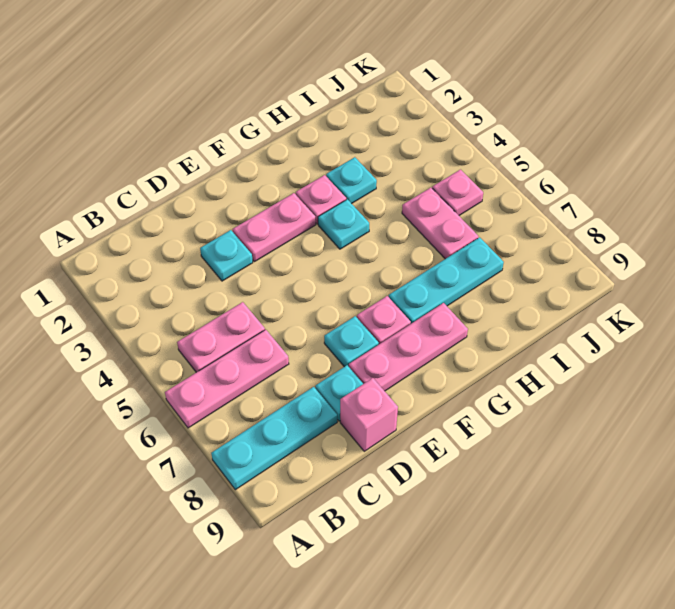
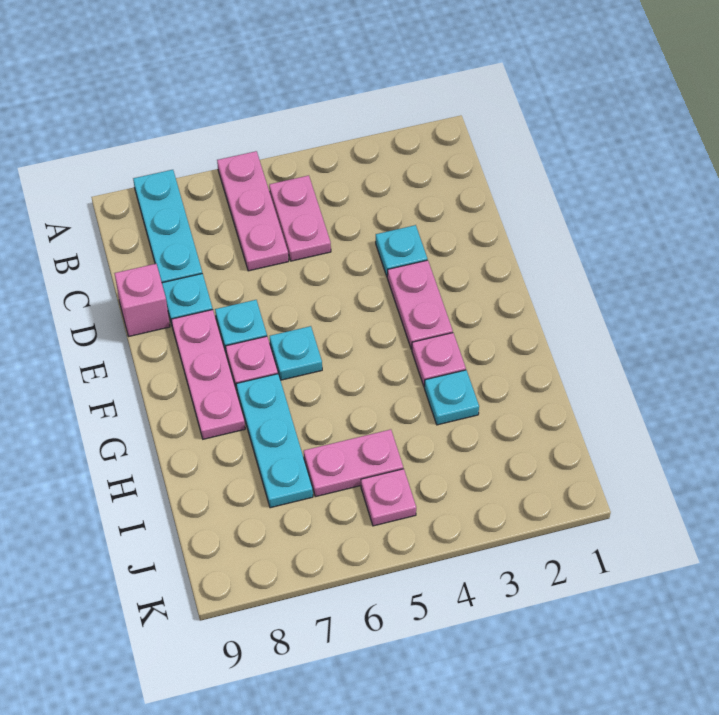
cyan 1x1 plate [318,199,369,249] -> cyan 1x1 plate moved to [270,326,322,380]

